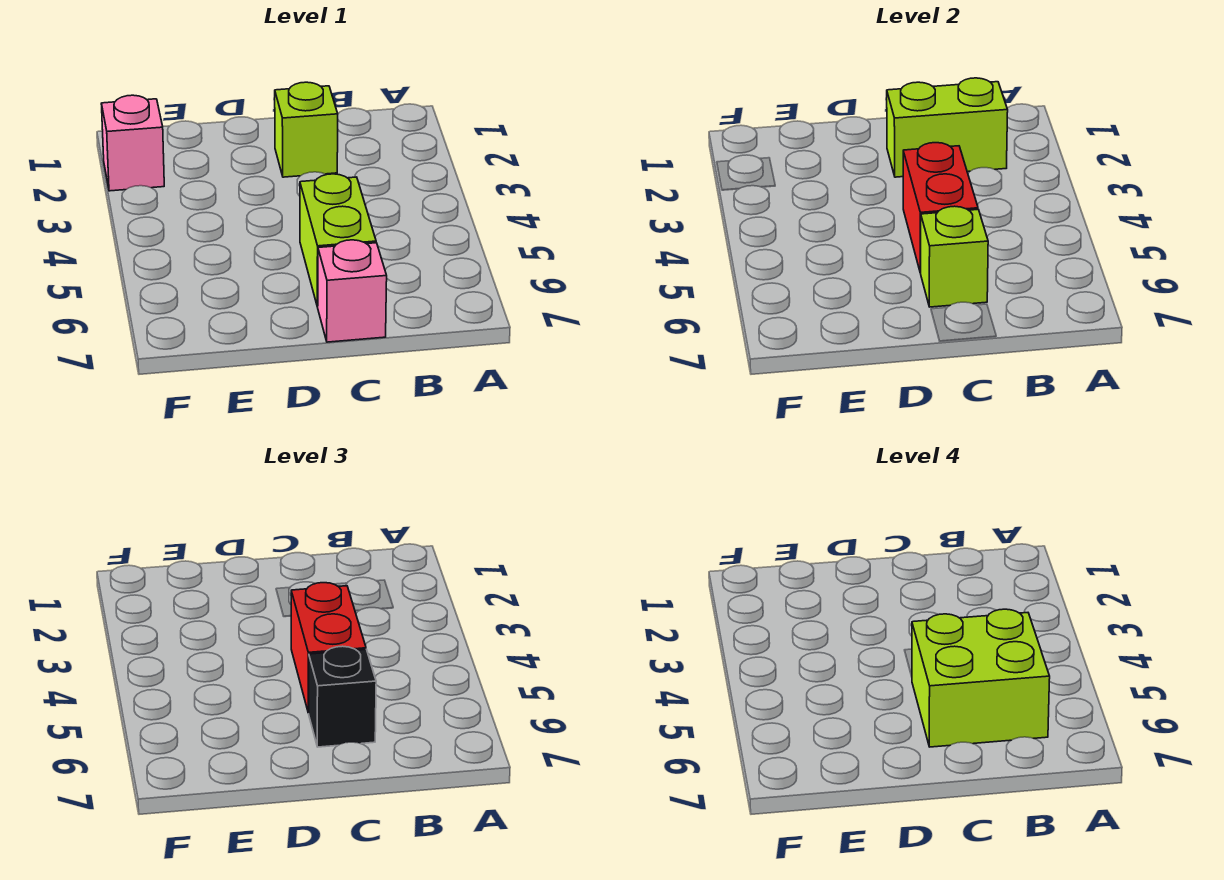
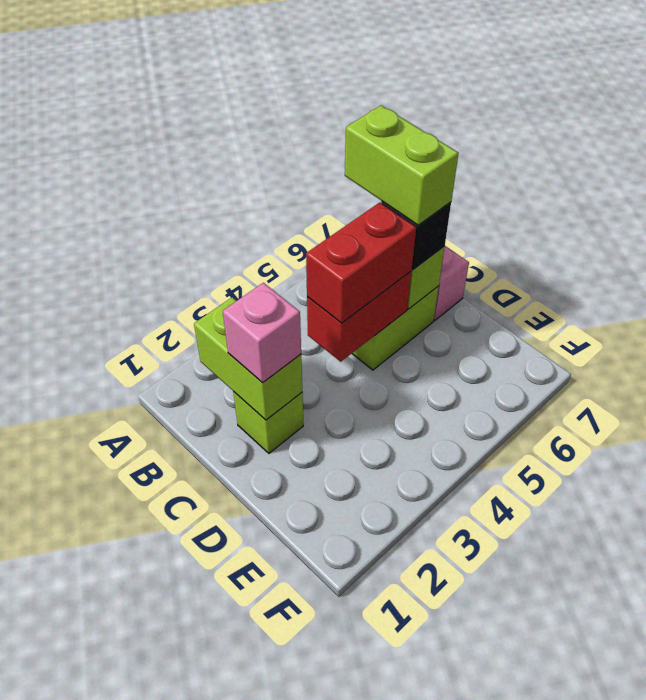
lime 2x2 brick [912,609,1050,747] -> lime 1x2 brick [345,105,459,225]
pink 1x1 brick [101,95,164,191] -> pink 1x1 brick moved to [223,283,301,383]

